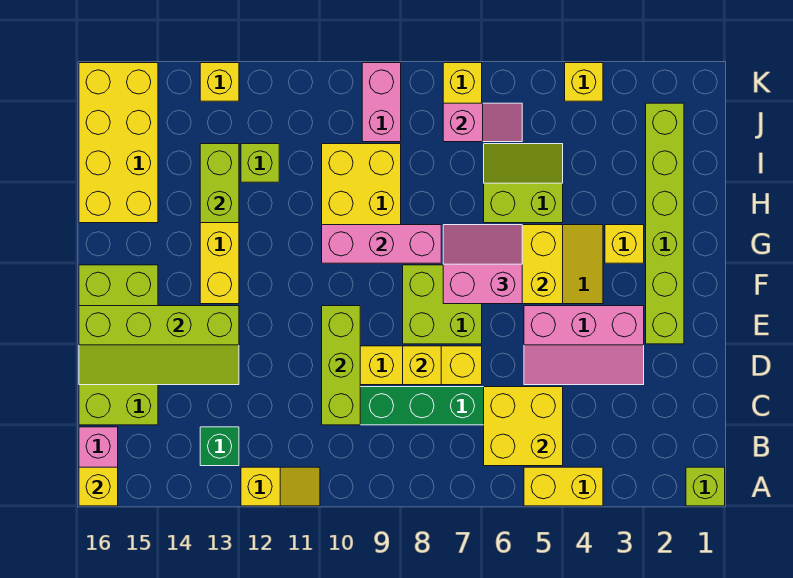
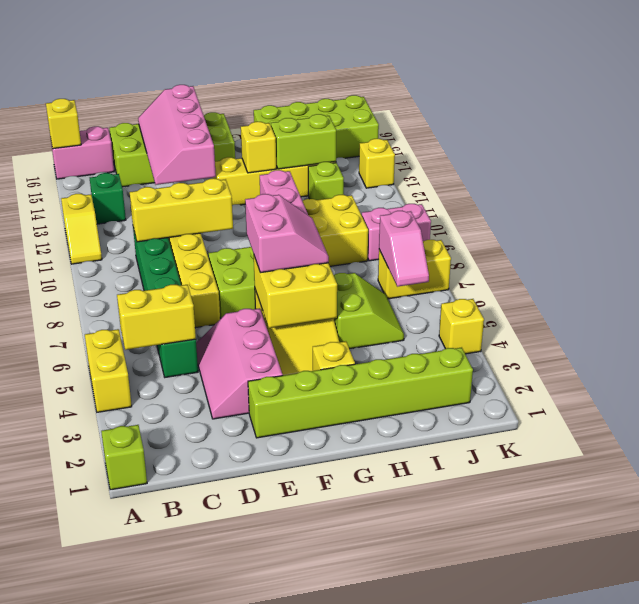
yellow 2x2 brick [484,387,563,466] -> yellow 1x2 brick [117,285,196,350]
lime 1x3 brick [322,306,360,425] -> yellow 1x3 brick [130,179,233,242]
yellow 1x1 brick [403,346,441,385] -> yellow 1x1 brick moved to [241,122,276,173]
lime 2x4 slope [79,306,239,385] -> pink 2x4 slope [138,85,216,185]
yellow 2x4 brick [79,63,158,223] -> lime 2x4 brick [254,95,379,158]

